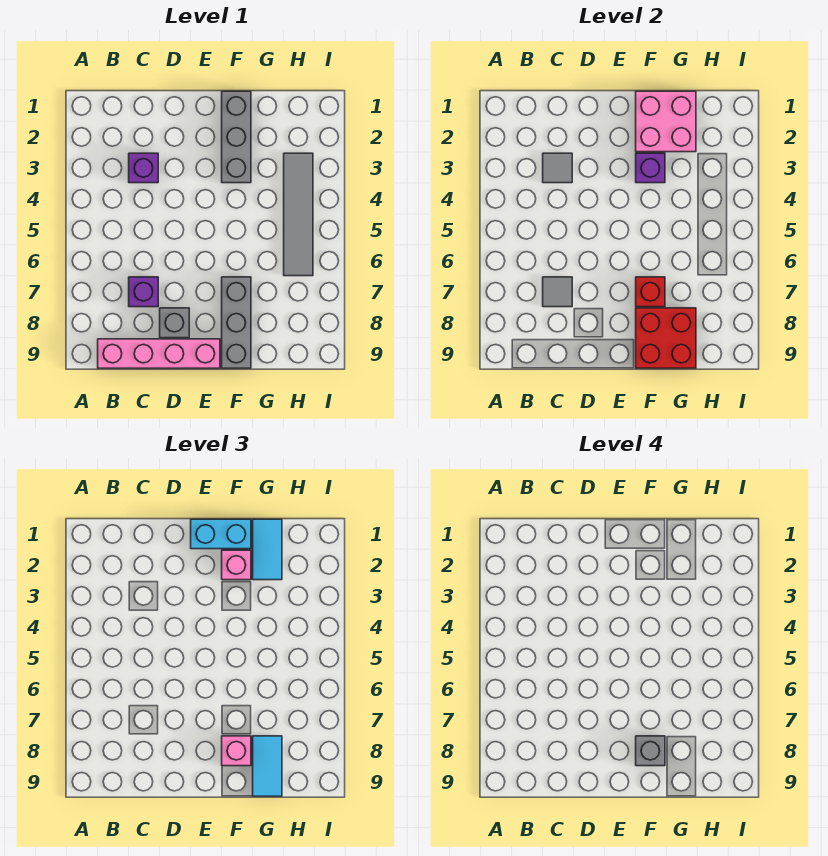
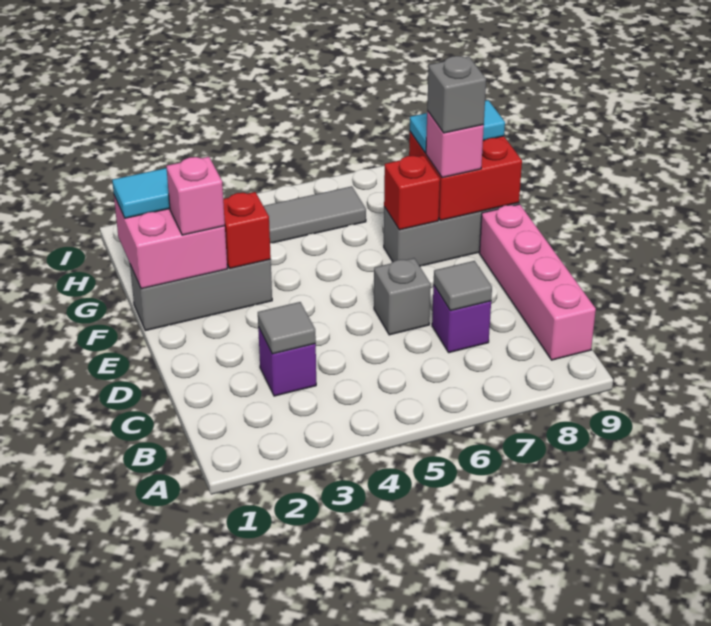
grey 1x1 brick [160,308,189,338] -> grey 1x1 brick moved to [374,258,431,335]
cyan 1x2 brick [191,519,251,549] -> none
purple 1x1 brick [636,153,665,183] -> red 1x1 brick [223,192,271,268]

